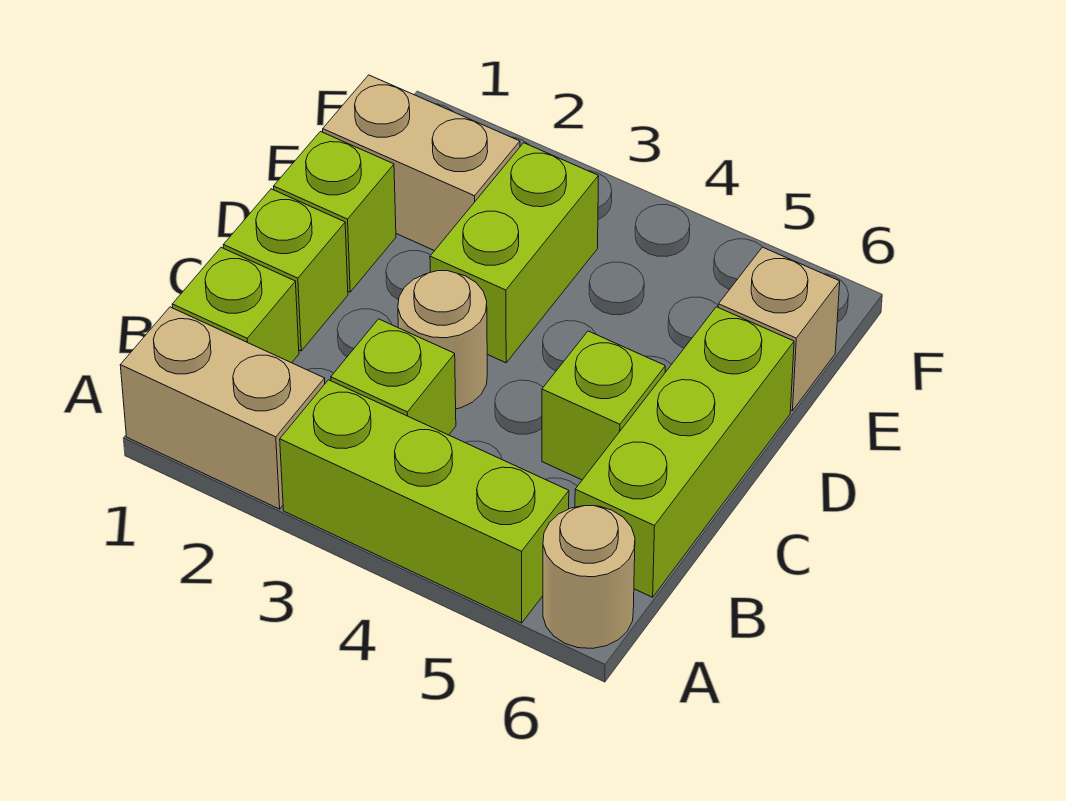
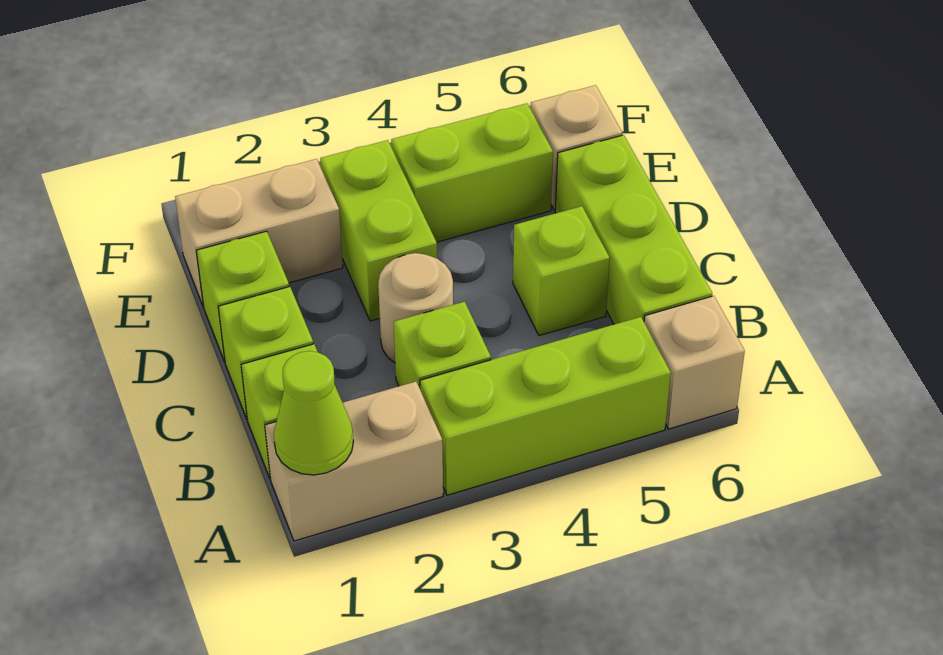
none -> lime 1x1 cone [274,351,353,475]
tan 1x1 round brick [543,506,635,648] -> tan 1x1 brick [644,296,745,429]
none -> lime 1x2 brick [391,103,553,242]

